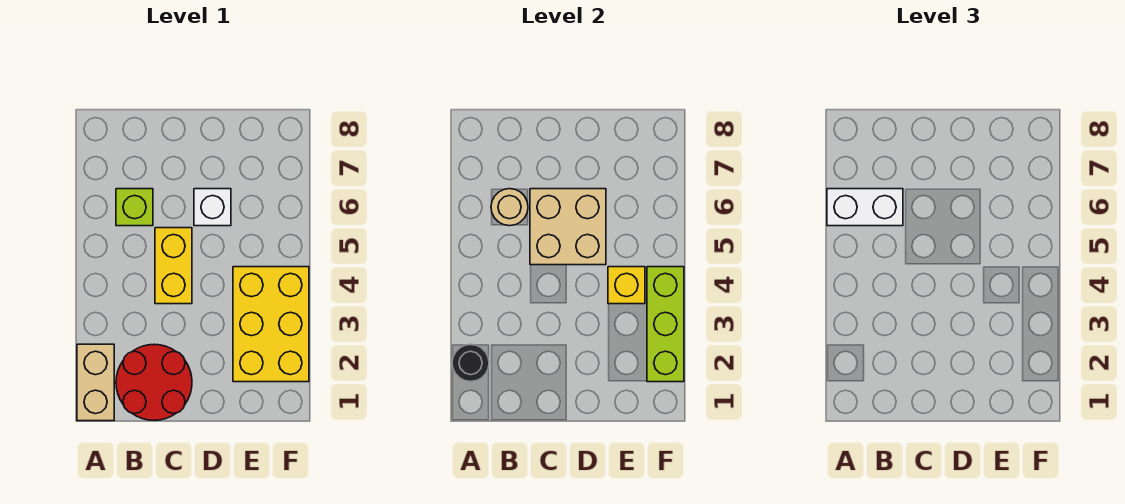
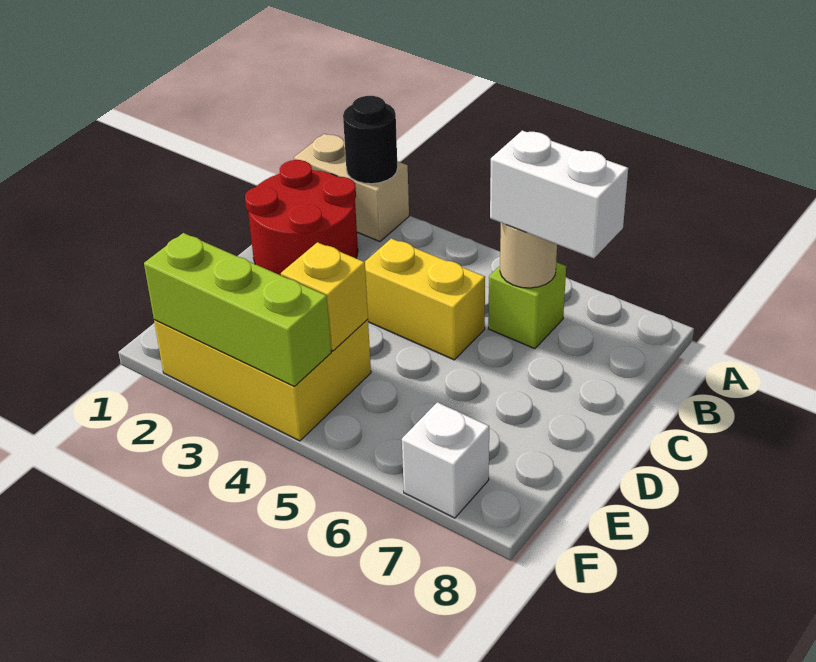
white 1x2 brick [827,189,903,226] -> white 1x2 brick turned to [490,131,628,258]
tan 2x2 brick [530,189,606,265] -> none
white 1x1 brick [194,189,231,226] -> white 1x1 brick moved to [402,402,489,518]

